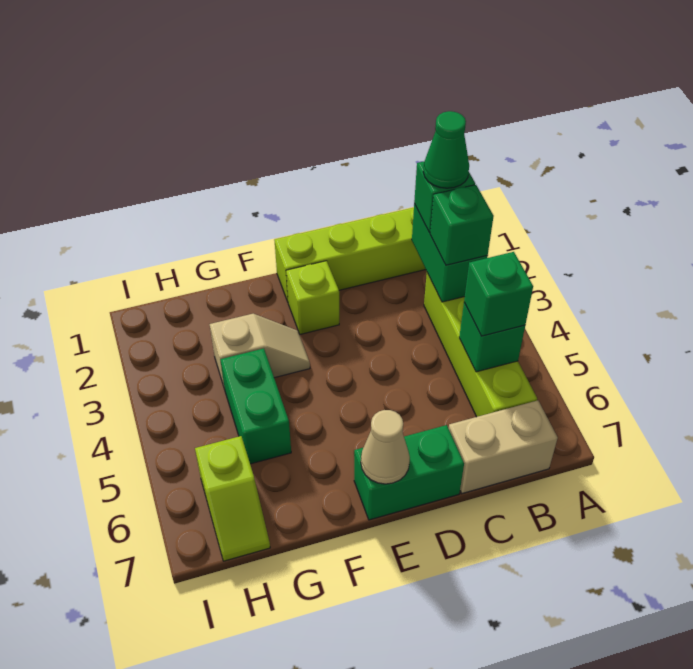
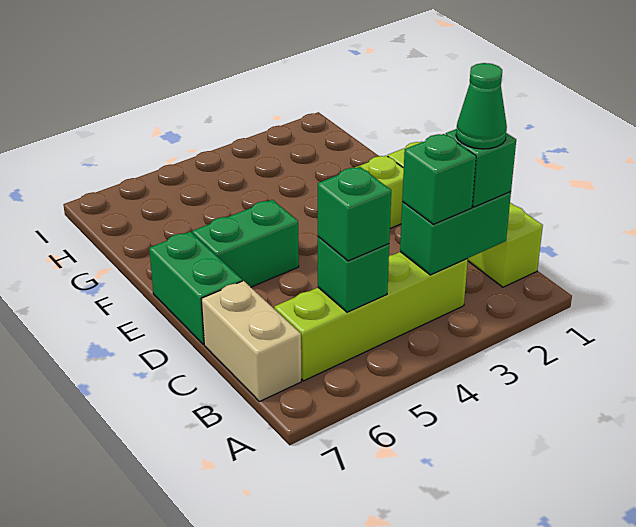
tan 1x1 cone [361,410,410,484] -> none
tan 1x2 slope [210,314,310,389] -> none
green 1x2 brick [220,348,291,464] -> green 1x2 brick moved to [192,200,299,287]
lime 1x2 slope [195,436,270,561] -> none

